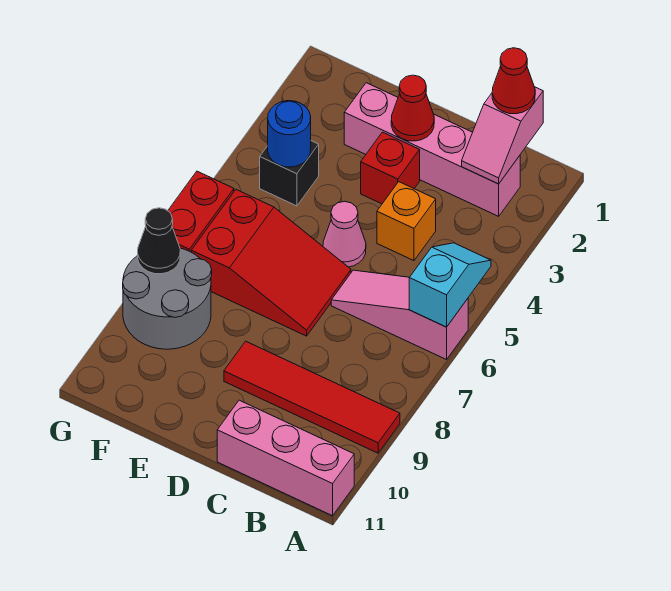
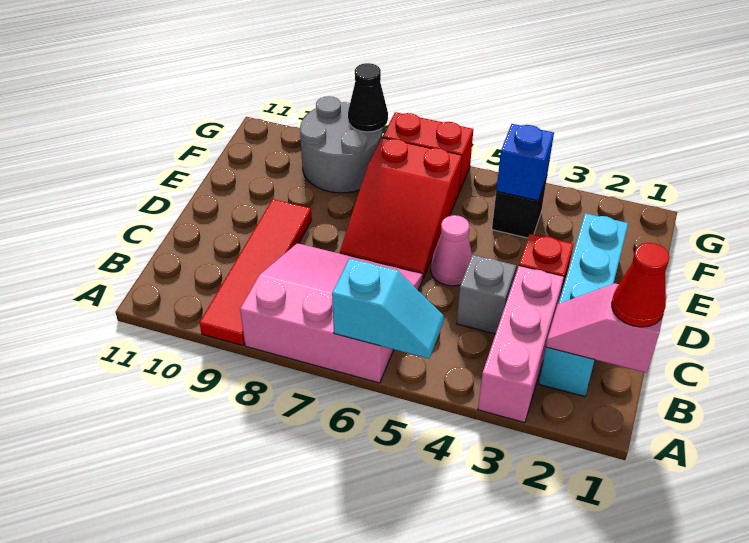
pink 1x3 slope [331,270,468,360] -> pink 3x3 slope [240,243,423,383]
pink 1x3 brick [217,400,354,516] -> pink 1x3 brick moved to [478,266,564,423]
pink 1x4 brick [344,83,520,216] -> cyan 1x4 brick [539,213,628,397]
orange 1x1 brick [377,182,436,261] -> grey 1x1 brick [457,255,516,334]
red 1x1 cone [391,75,434,141] -> none
blue 1x1 round brick [268,101,311,167] -> blue 1x1 brick [496,124,554,201]

